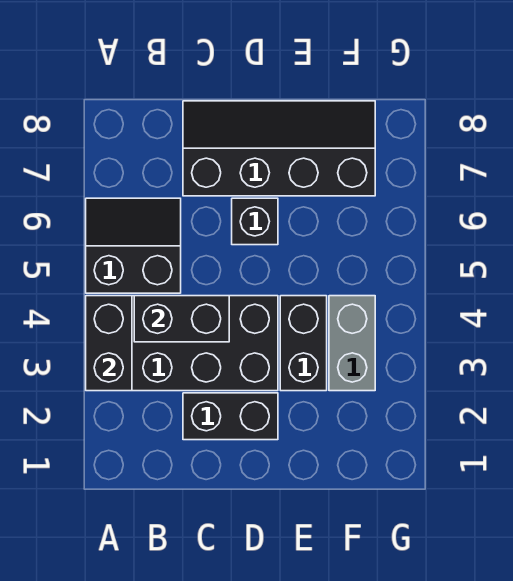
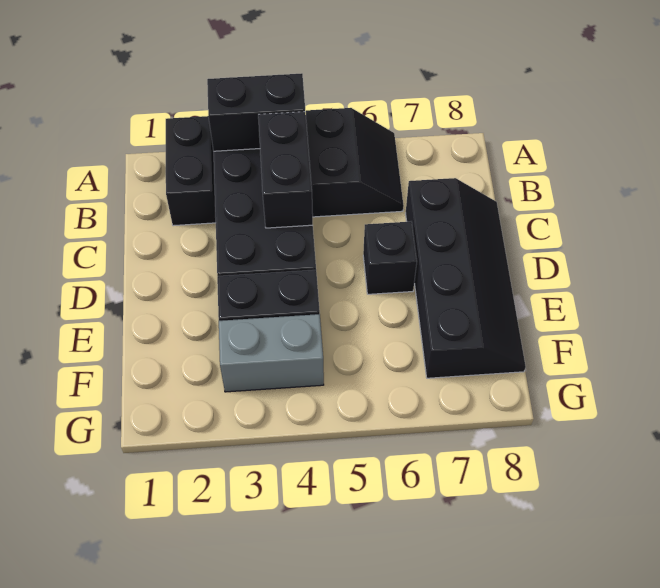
black 1x2 brick [183,393,278,440] -> black 1x2 brick moved to [166,116,216,226]

